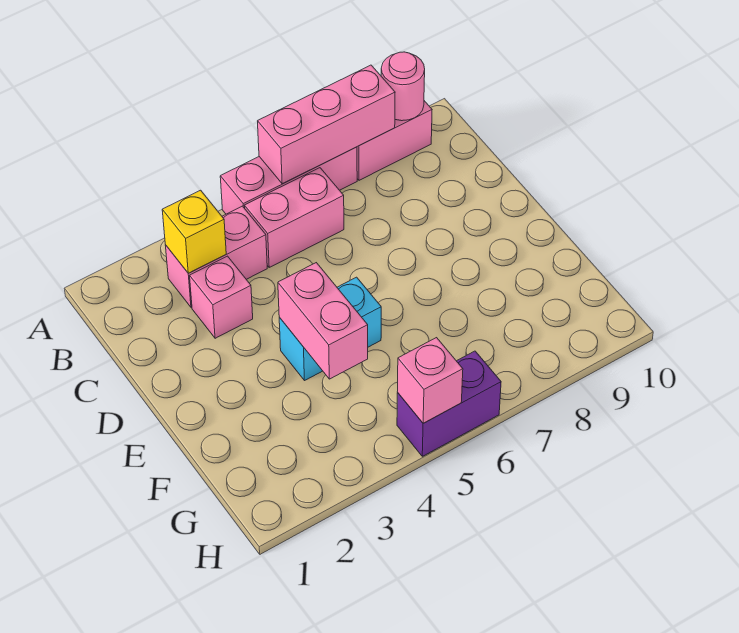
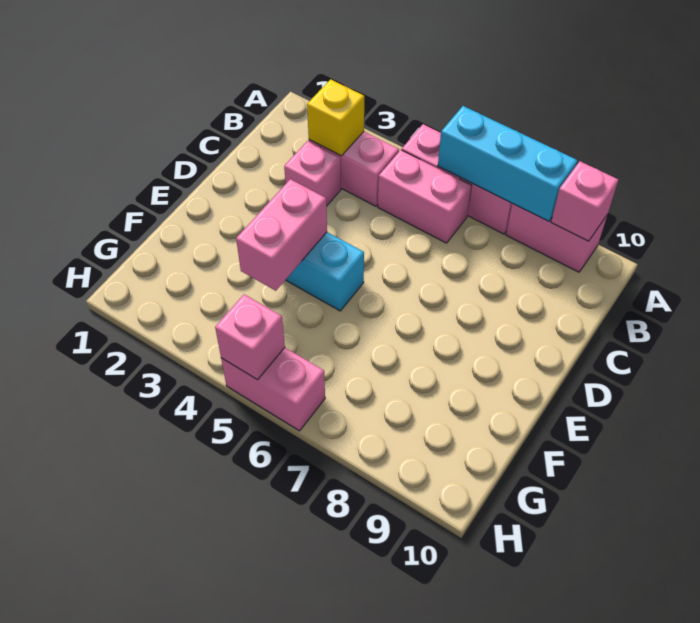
pink 1x3 brick [258,65,395,184] -> cyan 1x3 brick [438,106,578,221]
pink 1x1 round brick [381,52,425,121] -> pink 1x1 brick [551,161,618,241]
purple 1x2 brick [397,351,501,456] -> pink 1x2 brick [221,348,325,431]

